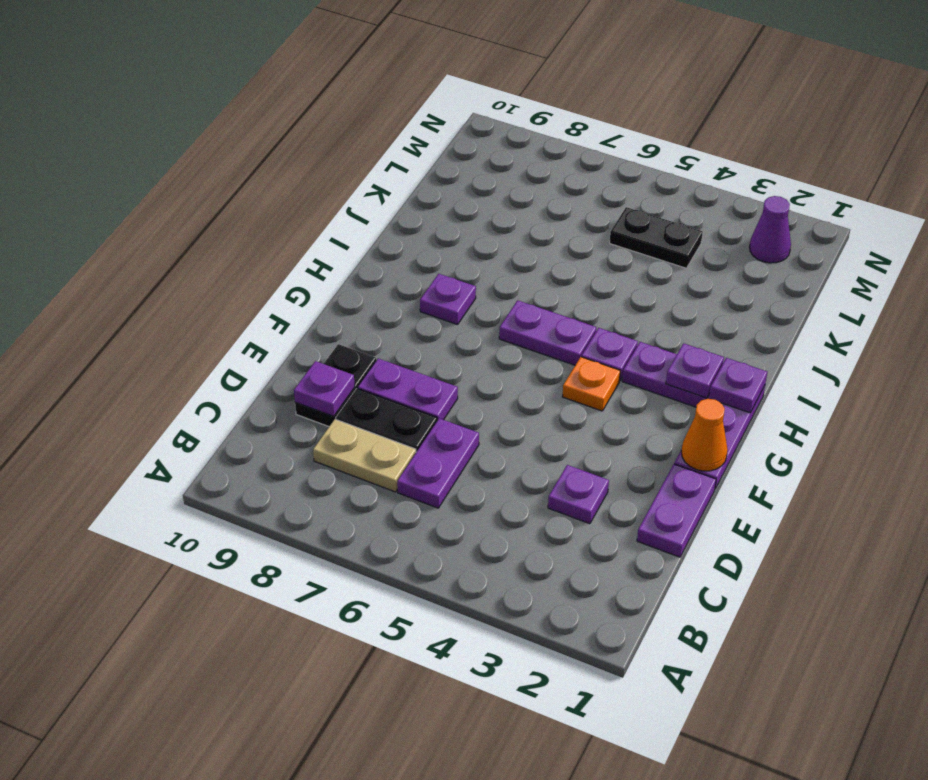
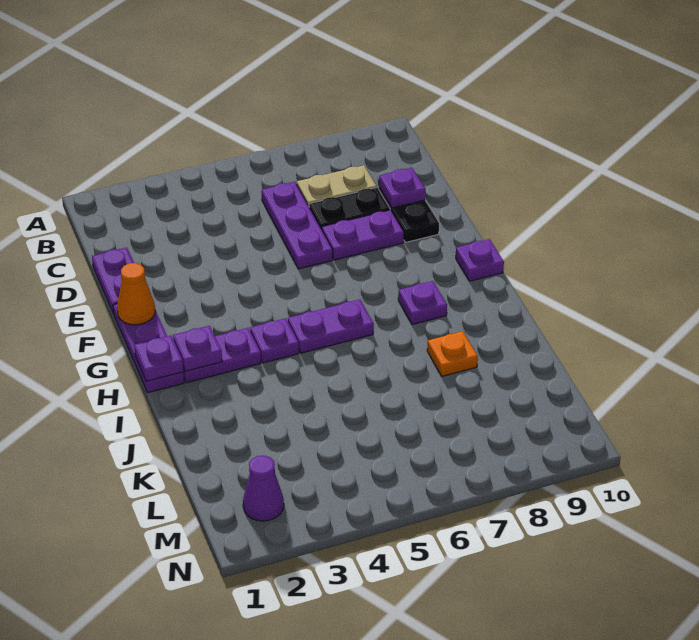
purple 1x2 plate [397,418,479,508] -> purple 1x3 plate [262,182,333,269]
purple 1x1 plate [548,465,609,524] -> purple 1x1 plate moved to [456,239,504,281]
orange 1x1 plate [563,357,620,411] -> orange 1x1 plate moved to [427,331,478,376]
black 1x2 plate [610,207,703,268] -> none

